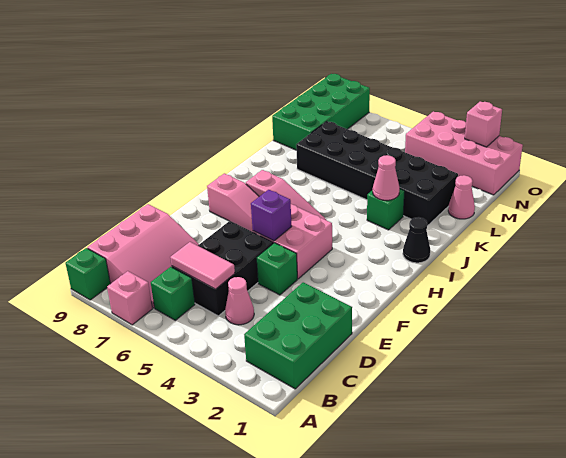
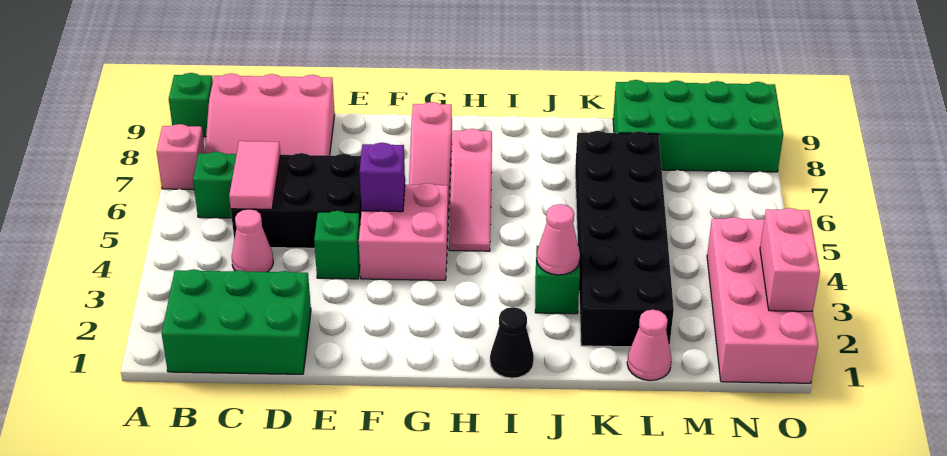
pink 1x1 brick [465,101,502,147] -> pink 1x2 brick [760,208,820,311]

